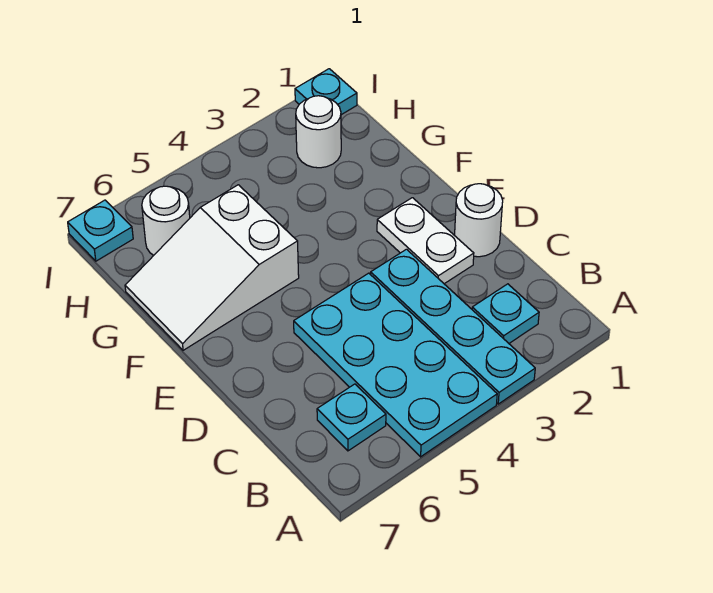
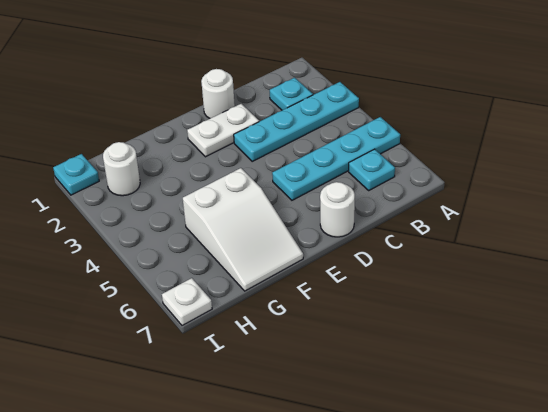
cyan 2x4 plate [294,273,497,457] -> cyan 1x4 plate [272,117,400,200]
white 1x1 round brick [142,186,190,255] -> white 1x1 round brick moved to [320,182,355,237]
cyan 1x1 plate [68,200,133,261] -> white 1x1 plate [162,278,212,326]

